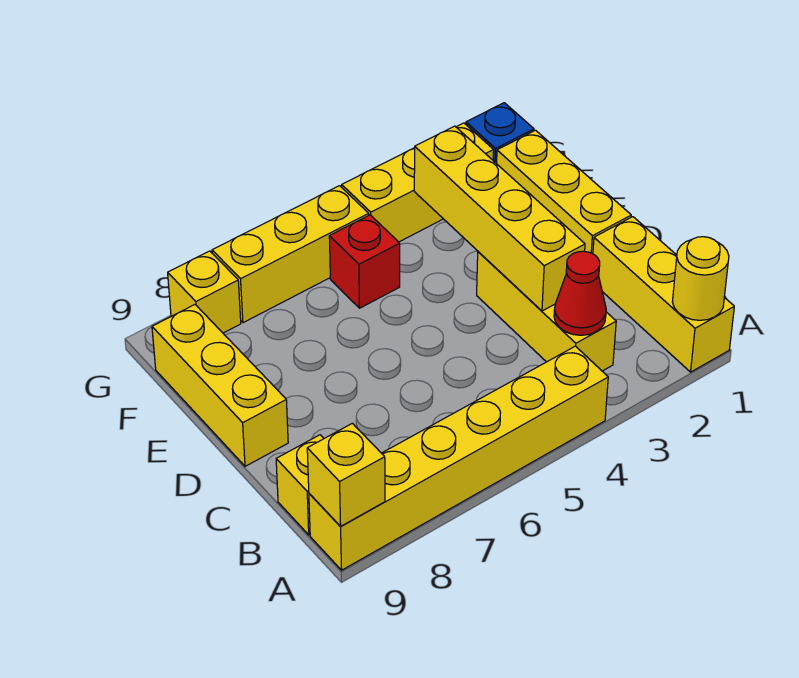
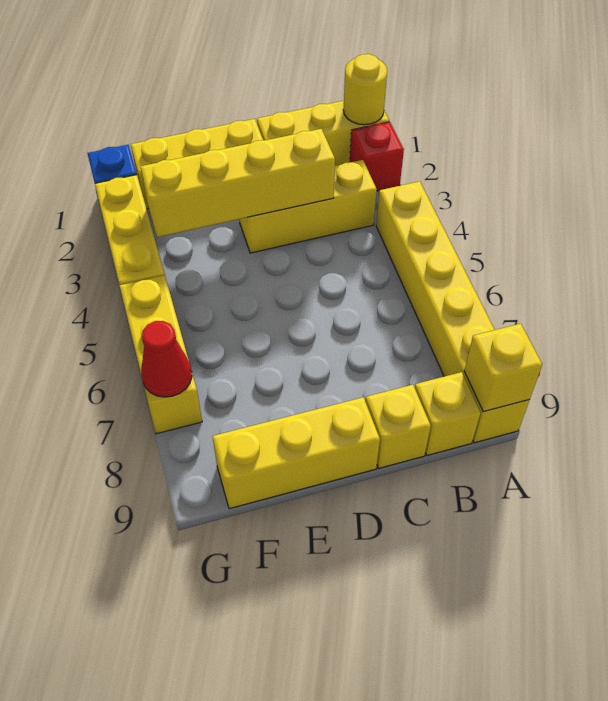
red 1x1 cone [554,251,606,335] -> red 1x1 cone moved to [141,321,192,397]
red 1x1 brick [329,215,400,308] -> red 1x1 brick moved to [350,122,404,191]
yellow 1x1 brick [168,251,241,333] -> yellow 1x1 brick moved to [365,385,431,468]

